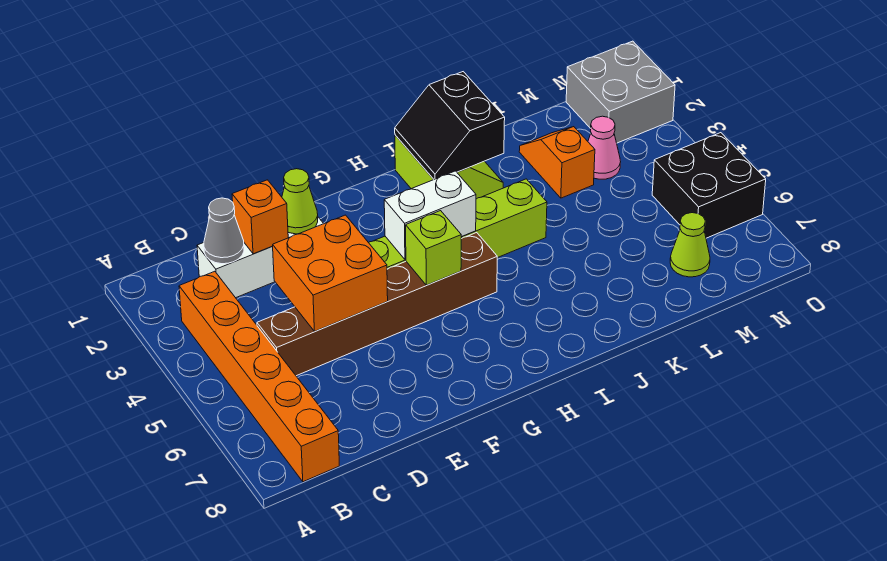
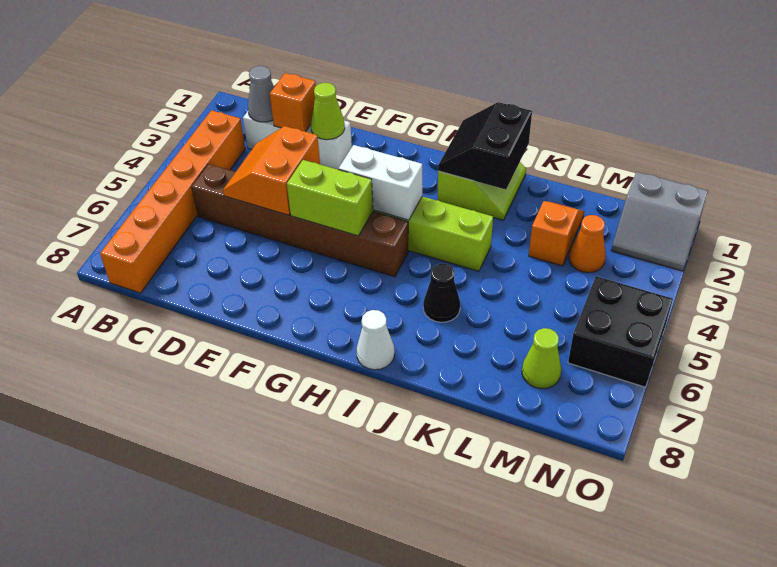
orange 2x2 brick [272,215,388,331] -> orange 2x2 slope [223,126,320,215]
lime 1x1 brick [406,211,461,285] -> lime 1x2 brick [287,160,373,236]
none -> white 1x1 cone [356,310,395,370]
none -> black 1x1 cone [423,264,460,322]
pink 1x1 cone [588,116,621,179] -> orange 1x1 cone [569,215,606,273]
grey 2x2 brick [566,41,675,143] -> grey 2x2 slope [611,172,708,271]

